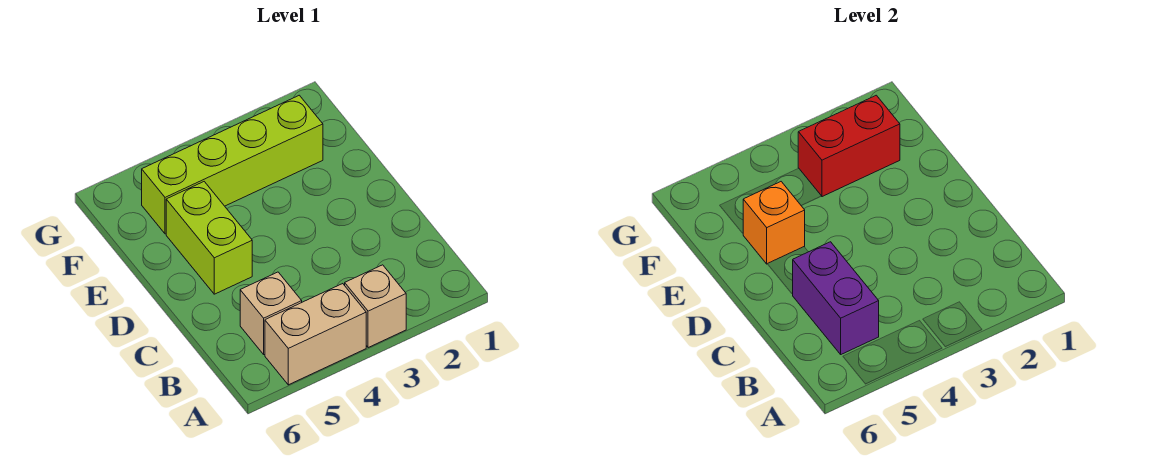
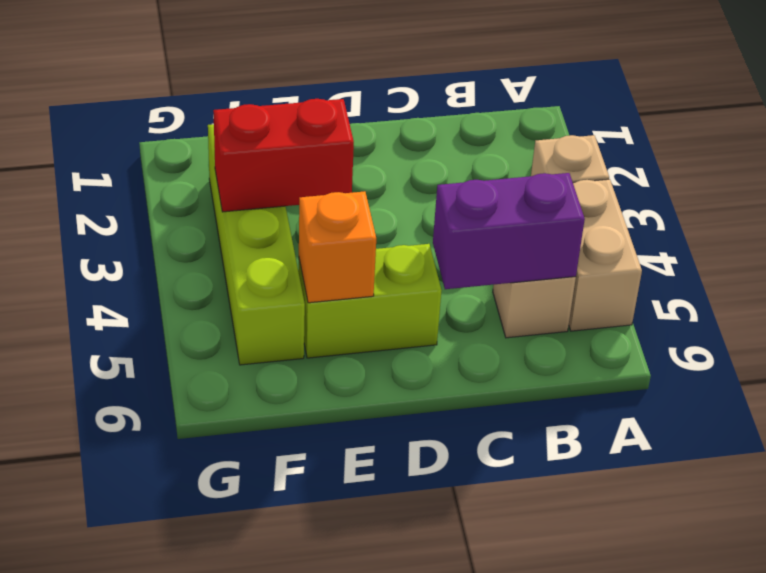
red 1x2 brick [798,95,900,197] -> red 1x2 brick turned to [213,99,354,212]

